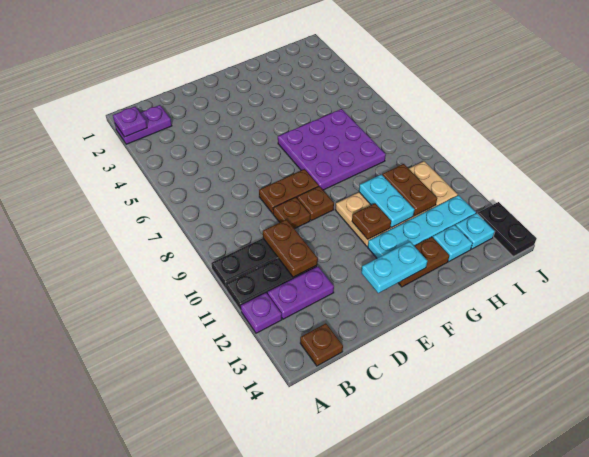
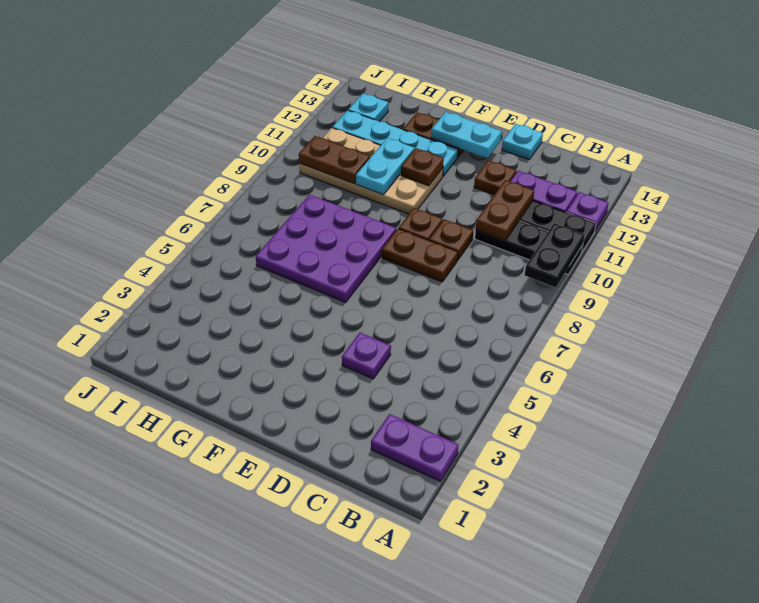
purple 1x1 plate [113,106,147,137] -> purple 1x1 plate moved to [342,333,391,379]
brown 1x1 plate [300,323,343,366] -> brown 1x1 plate moved to [474,160,516,195]
brown 1x2 plate [382,164,437,216] -> brown 1x2 plate turned to [299,136,370,184]
cyan 1x1 plate [433,225,472,261] -> cyan 1x1 plate moved to [502,124,543,160]
black 1x2 plate [478,202,537,257] -> black 1x2 plate moved to [525,223,585,287]

